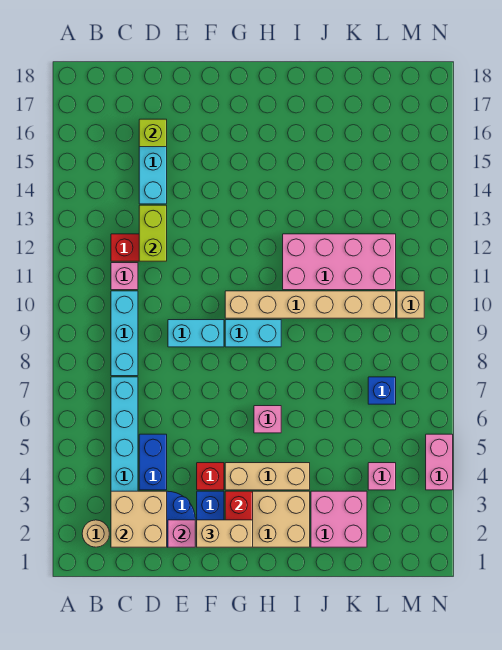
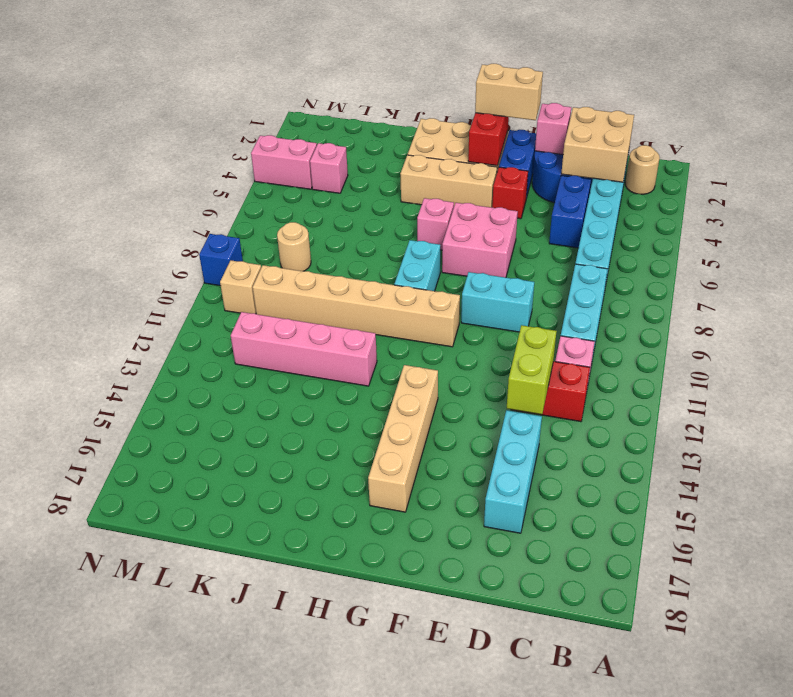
lime 1x1 brick [139,119,167,147] -> none
cyan 1x2 brick [225,320,281,347] -> cyan 1x2 brick turned to [394,240,440,291]
none -> tan 1x4 brick [368,365,438,512]
pink 2x4 brick [283,234,396,290] -> pink 1x4 brick [231,312,377,386]
pink 2x2 brick [311,491,367,547] -> pink 2x2 brick moved to [442,203,518,277]
blue 1x1 brick [368,377,396,404] -> blue 1x1 brick moved to [199,234,243,286]
none -> tan 1x1 round brick [277,222,311,271]
pink 1x2 brick [426,434,453,490] -> pink 1x2 brick turned to [251,135,317,189]

